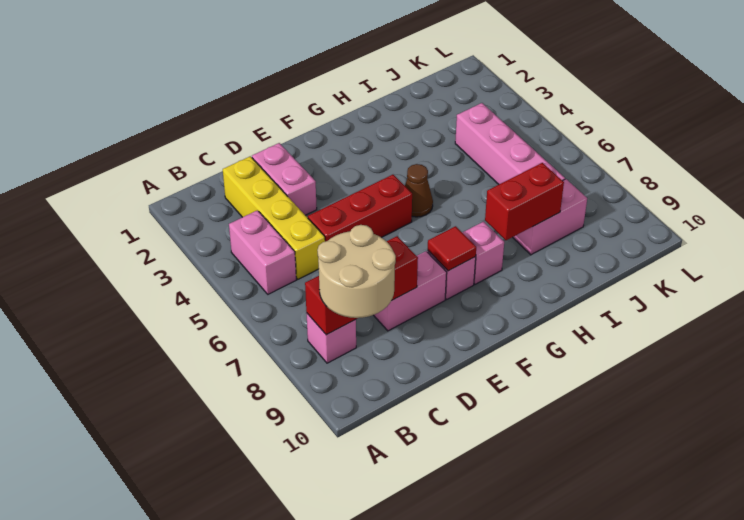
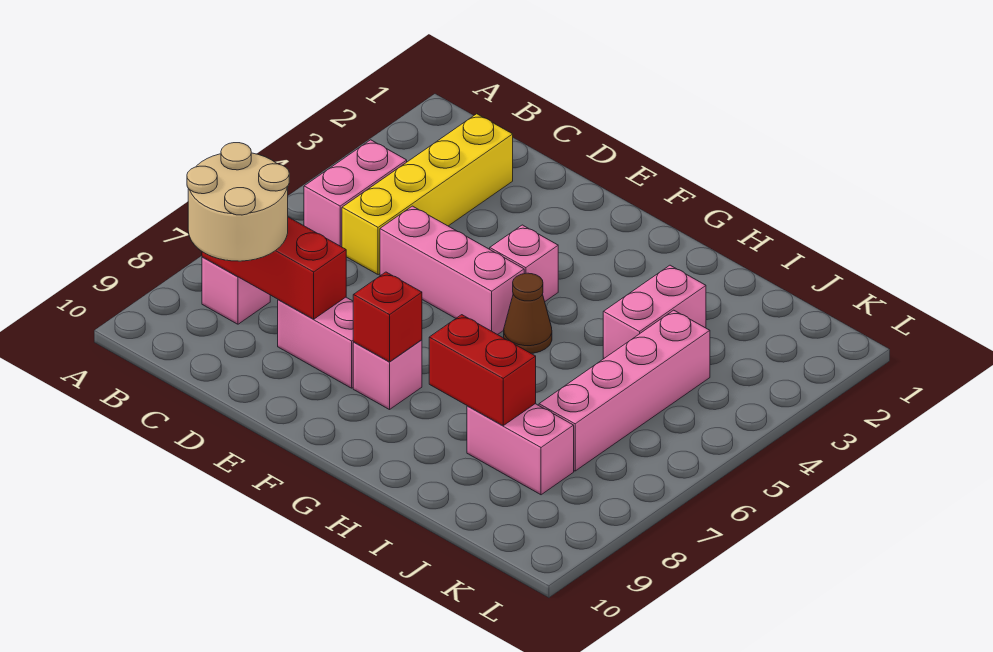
pink 1x2 brick [252,143,317,215] -> pink 1x2 brick moved to [603,265,706,359]
red 1x3 brick [308,175,412,242] -> pink 1x3 brick [380,206,524,335]
red 1x1 tile [428,226,476,271] -> red 1x1 brick [353,272,422,362]
pink 1x1 brick [462,222,504,284] -> pink 1x1 brick moved to [490,225,558,301]

